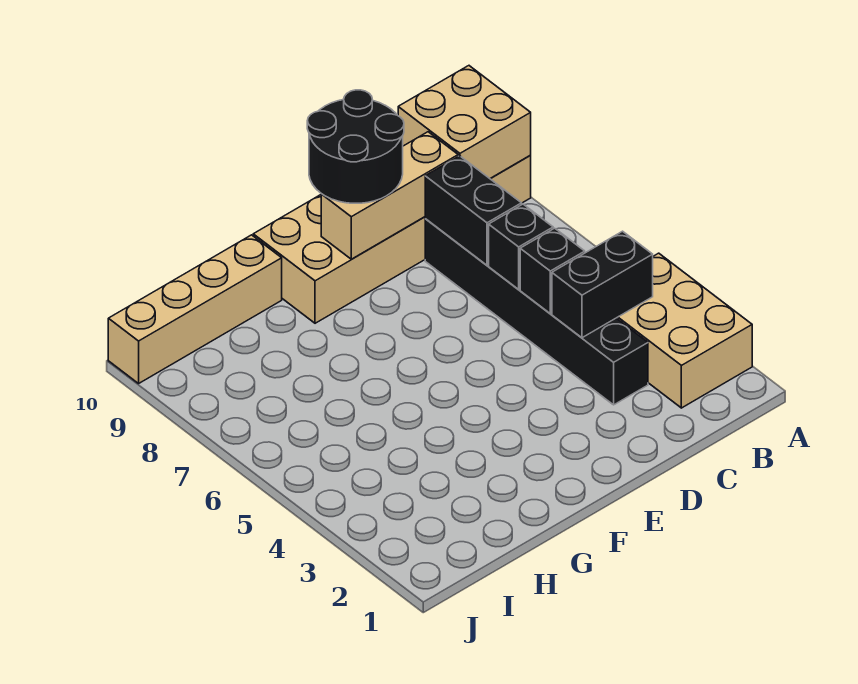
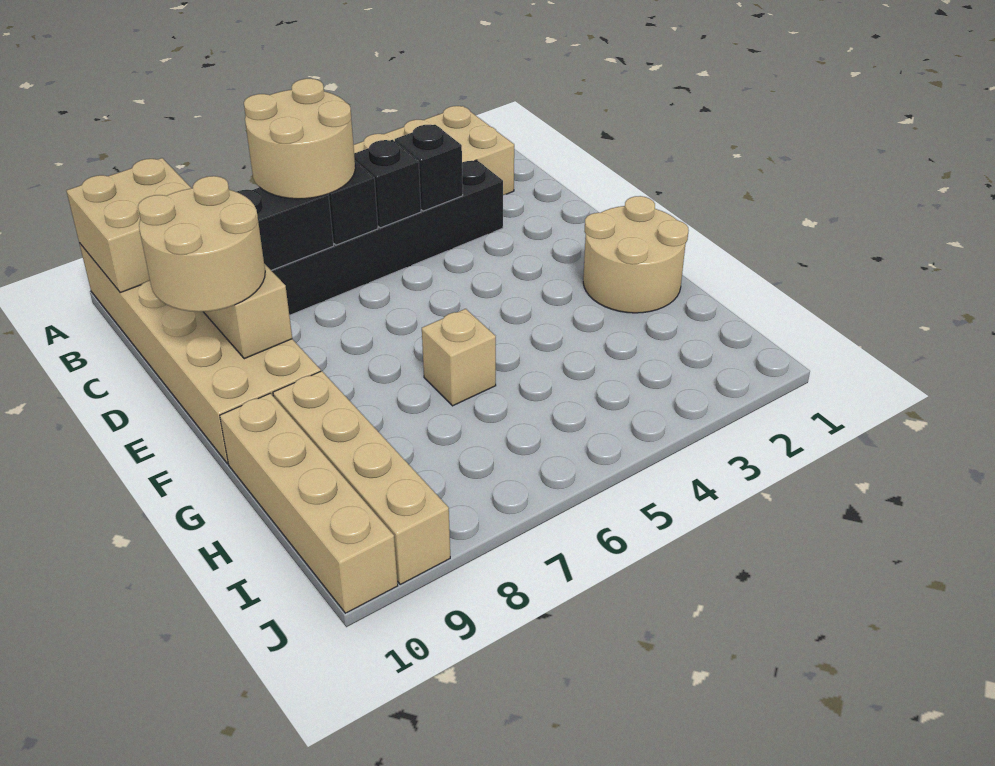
black 1x2 brick [552,231,653,338] -> black 1x1 brick [395,125,463,211]
none -> tan 2x2 round brick [244,79,355,199]
black 2x2 round brick [307,90,404,203] -> tan 2x2 round brick [138,176,265,312]
none -> tan 2x2 round brick [583,196,689,313]
none -> tan 1x1 brick [422,309,496,406]
none -> tan 1x4 brick [273,371,450,584]

